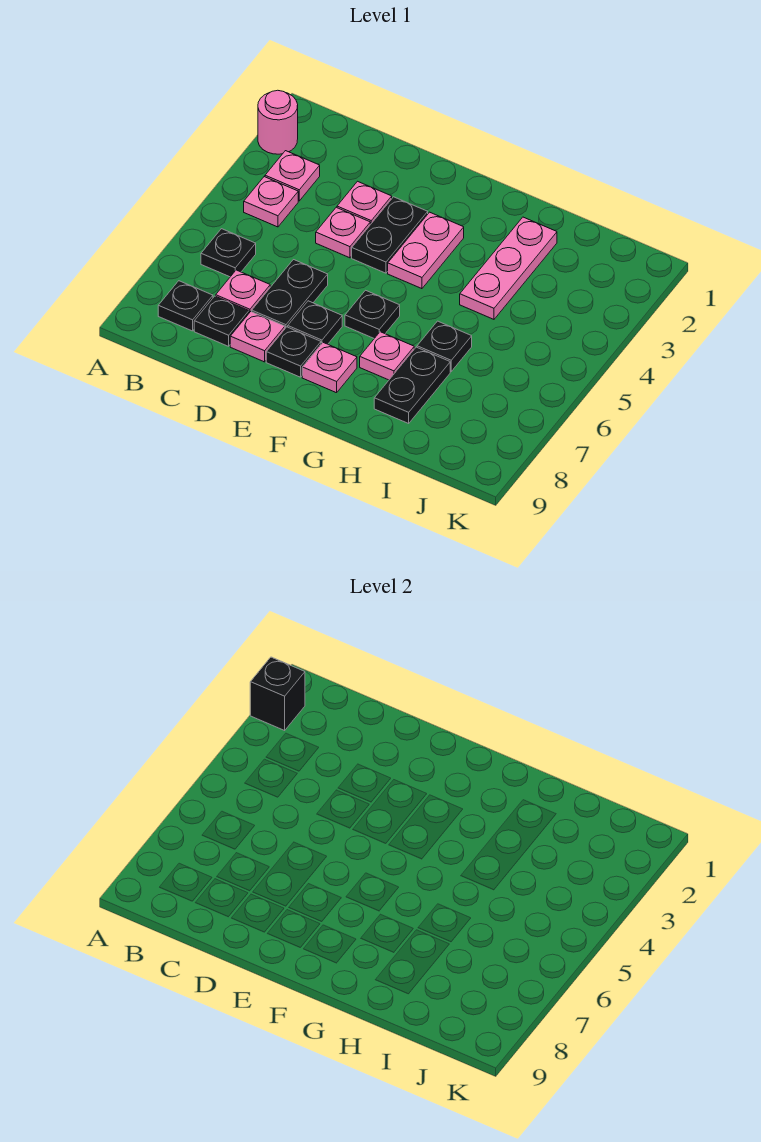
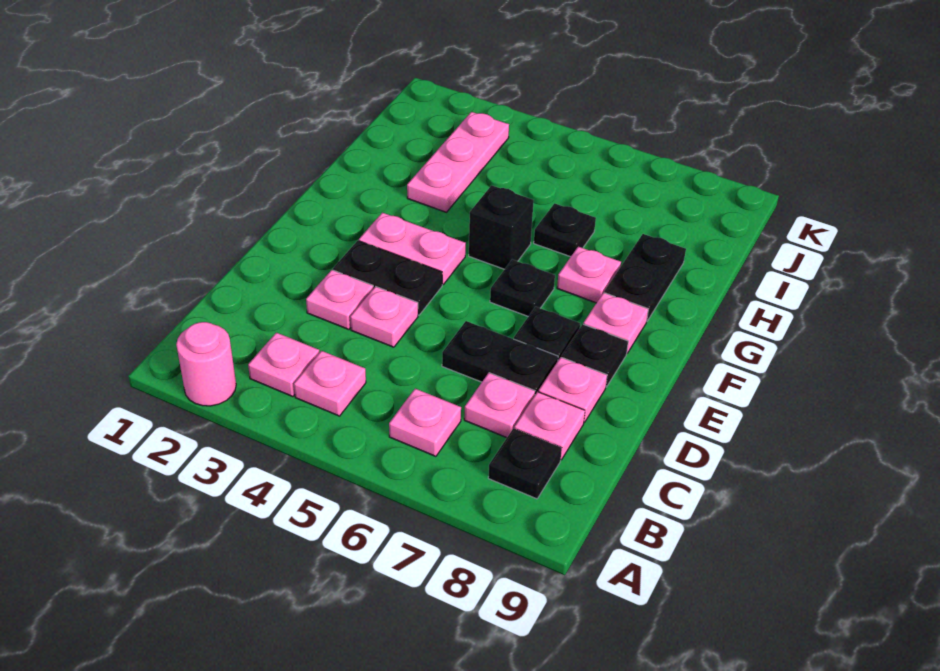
black 1x1 brick [250,657,305,730] -> black 1x1 brick moved to [469,185,534,269]
black 1x1 plate [201,229,256,277] -> pink 1x1 plate [389,389,461,456]
black 1x1 plate [194,296,249,346] -> pink 1x1 plate [514,392,585,460]
pink 1x3 plate [460,217,557,319] -> pink 1x3 plate turned to [407,112,509,212]
black 1x2 plate [374,347,450,423] -> black 1x2 plate turned to [604,234,686,321]

